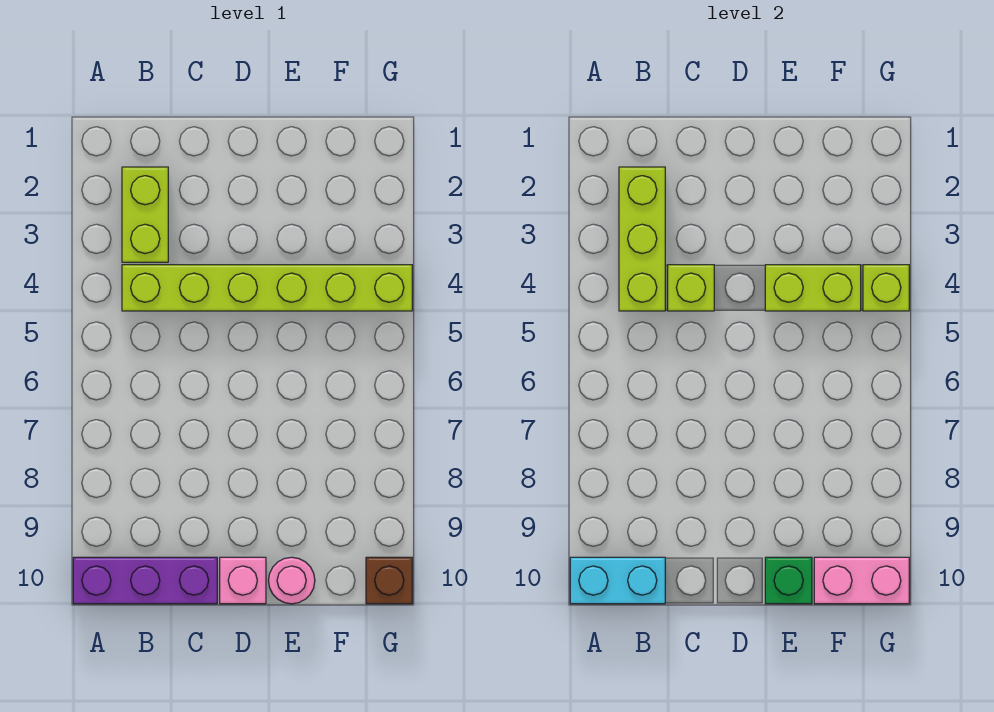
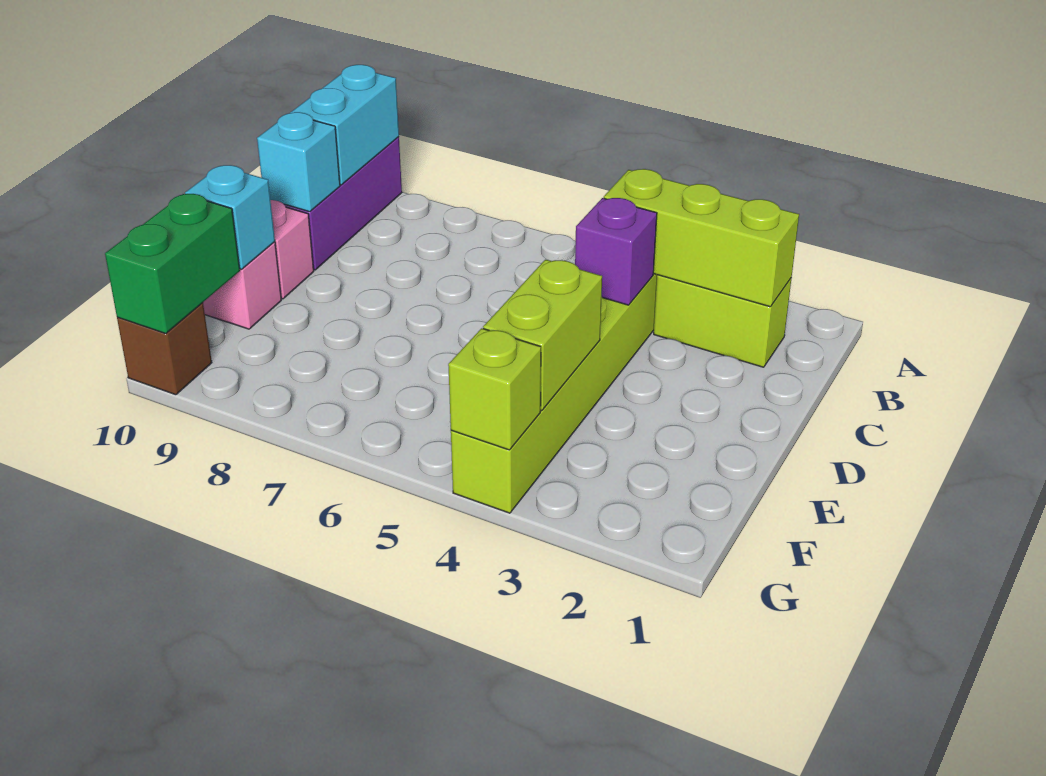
lime 1x1 brick [668,265,714,311] -> purple 1x1 brick [575,198,657,305]
none -> cyan 1x1 brick [257,112,340,212]
pink 1x1 round brick [268,557,315,604] -> pink 1x1 brick [203,242,281,329]
green 1x1 brick [765,557,812,604] -> cyan 1x1 brick [185,165,275,269]
pink 1x2 brick [814,557,909,604] -> green 1x2 brick [105,194,240,334]

